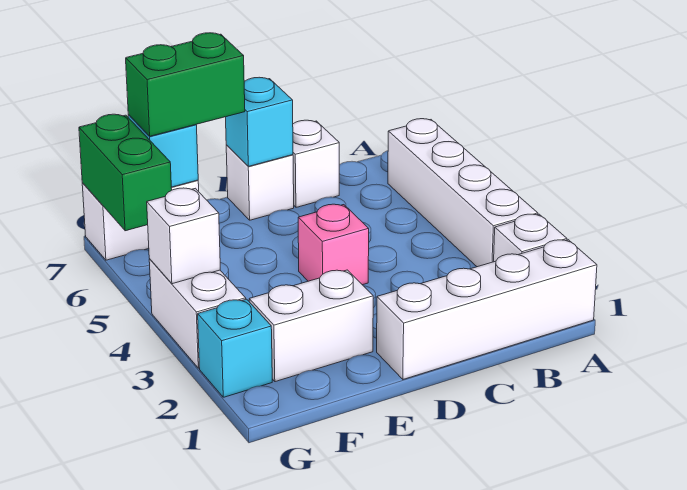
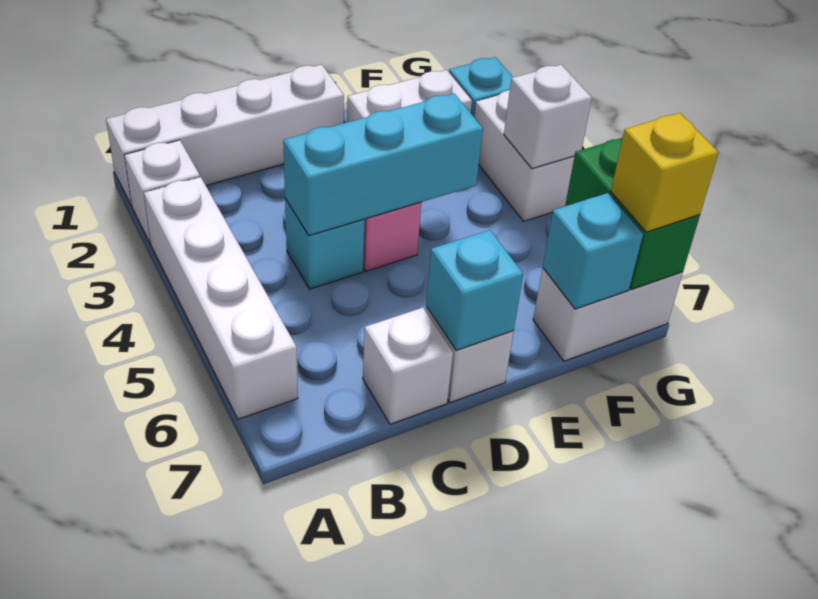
none -> cyan 1x1 brick [285,198,365,289]
none -> cyan 1x3 brick [283,94,483,236]
green 1x2 brick [126,33,245,136] -> none
none -> yellow 1x1 brick [611,113,719,232]

